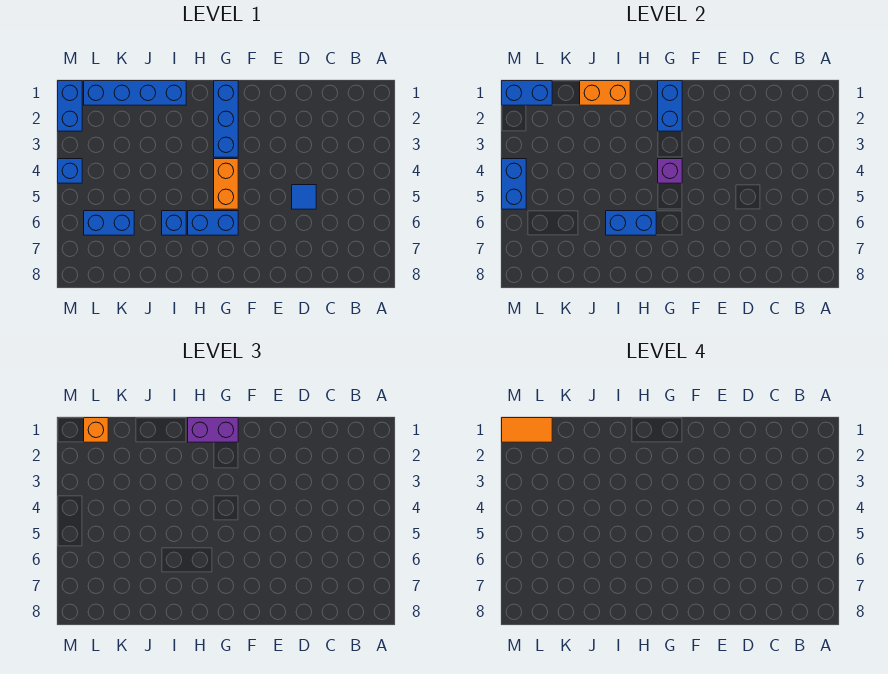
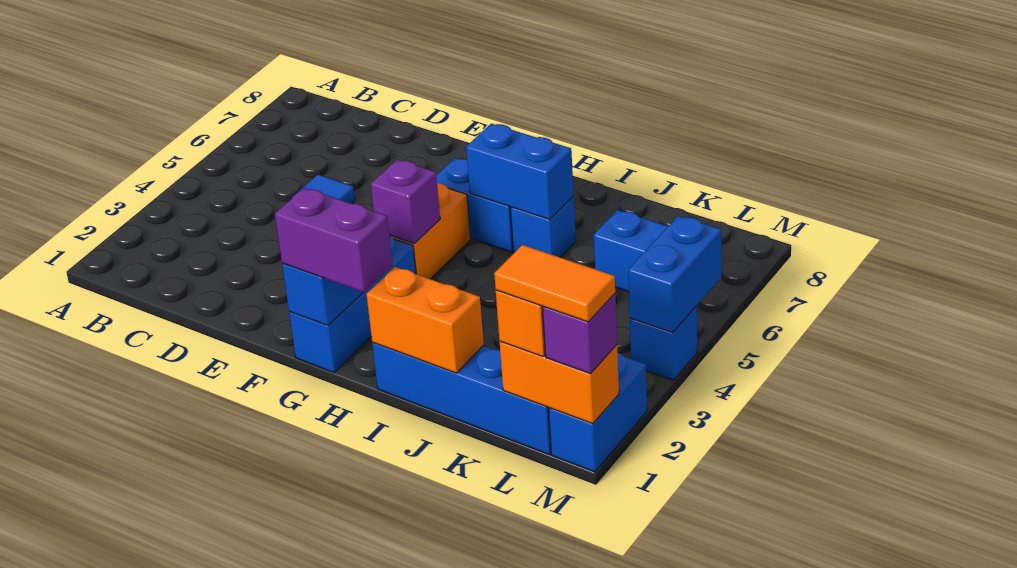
blue 1x2 brick [502,81,552,105] -> orange 1x2 brick [500,341,619,424]
none -> purple 1x1 brick [543,294,617,374]

